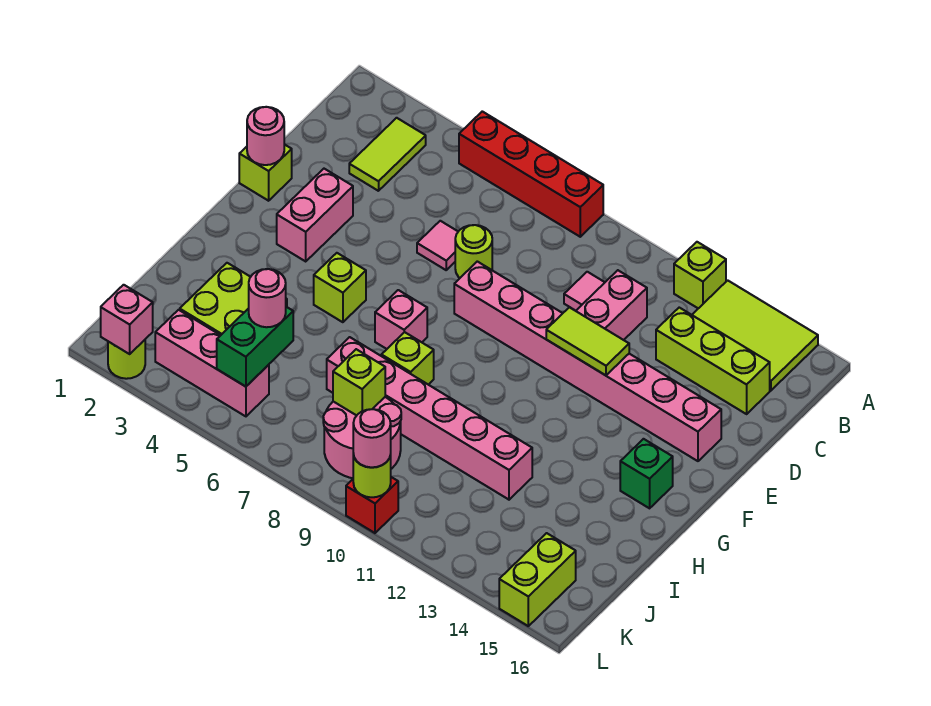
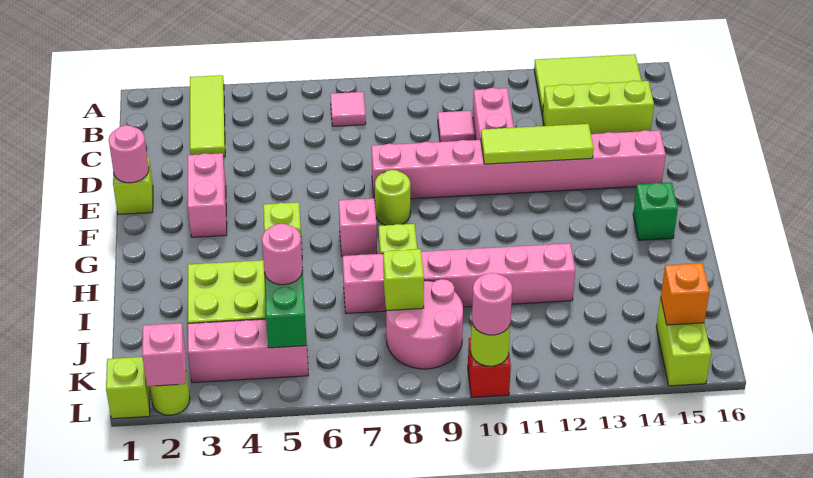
red 1x4 brick [459,111,603,237] -> none
lime 1x1 brick [674,242,726,308] -> lime 1x1 brick moved to [106,357,150,419]
lime 1x2 tile [349,118,426,191] -> lime 1x3 tile [190,75,225,157]
pink 1x1 tile [417,221,458,270] -> pink 1x1 tile moved to [330,92,366,126]
lime 1x1 round brick [455,225,492,278] -> lime 1x1 round brick moved to [375,170,410,225]
lime 1x2 tile [546,307,629,375] -> lime 1x3 tile [481,124,594,164]
none -> orange 1x1 brick [661,263,709,325]

